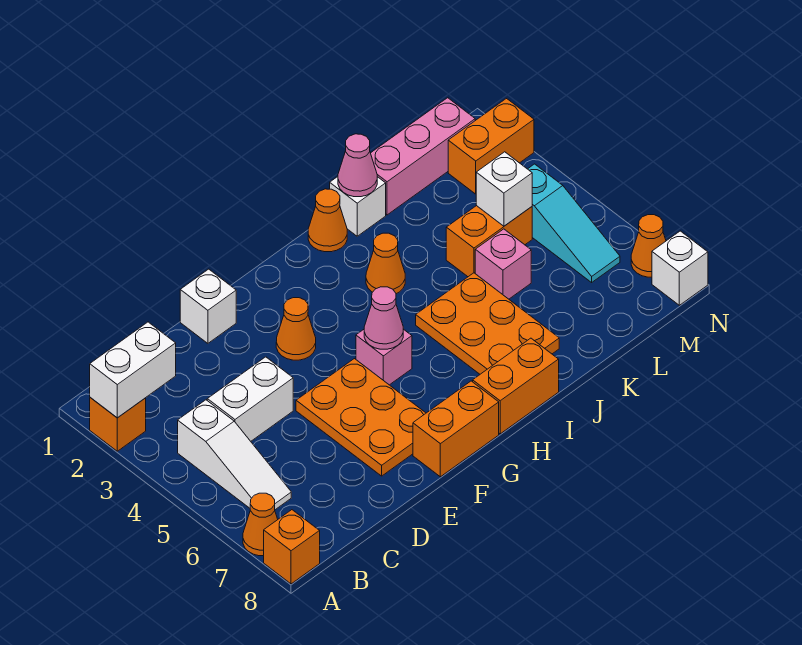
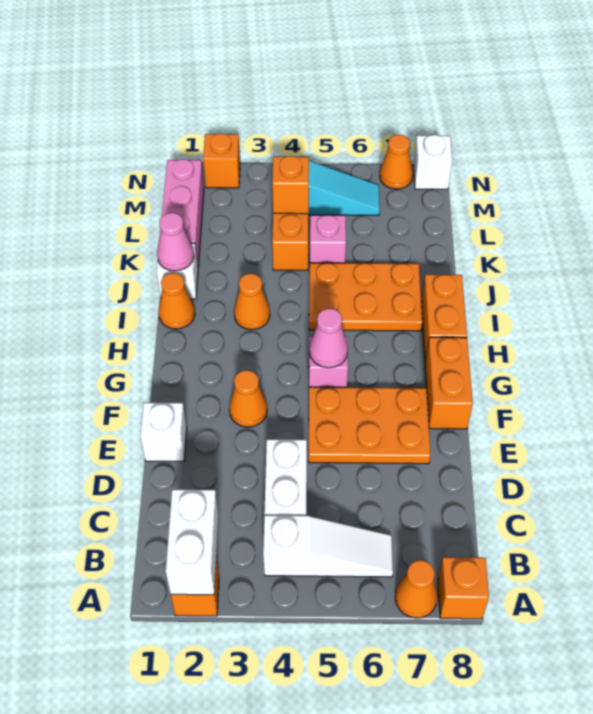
white 1x1 brick [476,152,532,226] -> orange 1x1 brick [272,156,309,214]
orange 1x2 brick [448,99,534,194] -> orange 1x1 brick [203,134,240,188]

